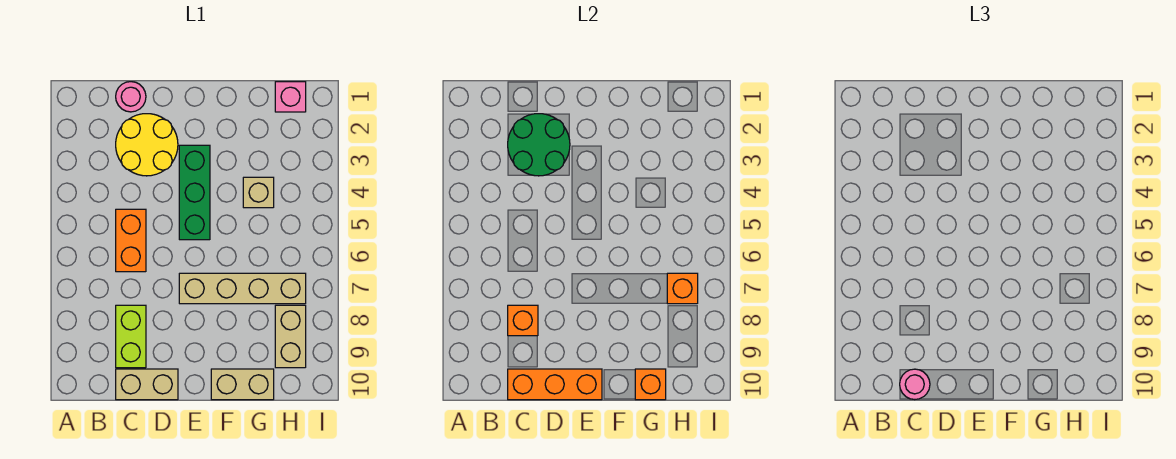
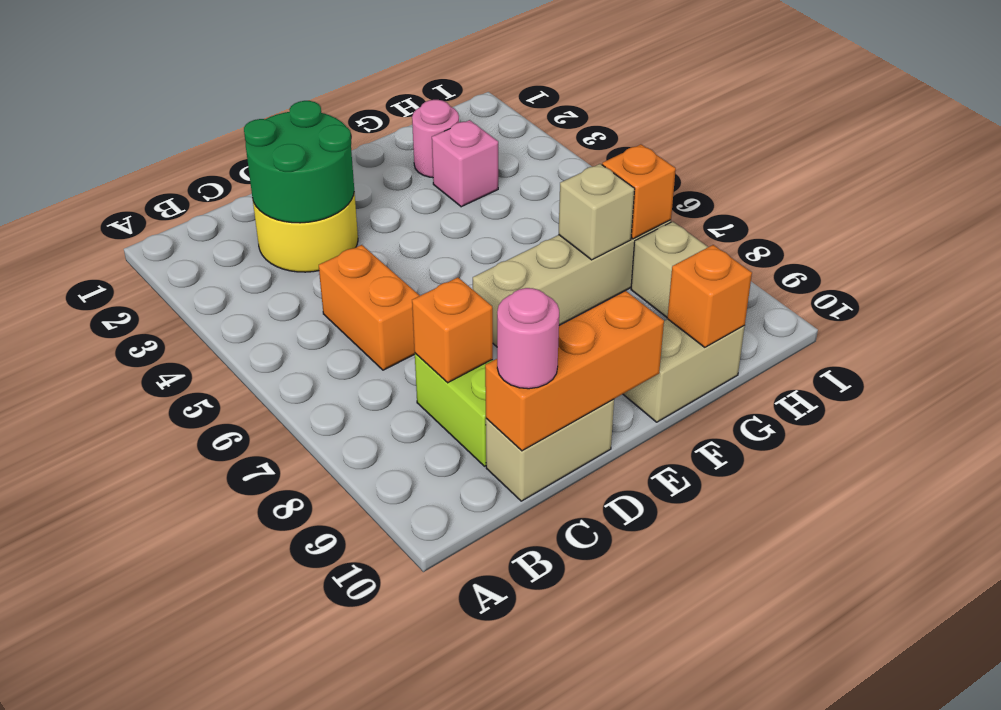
pink 1x1 round brick [116,82,146,112] -> pink 1x1 round brick moved to [412,100,459,178]
green 1x3 brick [179,145,210,240] -> none
tan 1x1 brick [243,177,274,208] -> tan 1x1 brick moved to [559,164,635,260]
pink 1x1 brick [275,82,306,112] -> pink 1x1 brick moved to [432,120,498,207]

